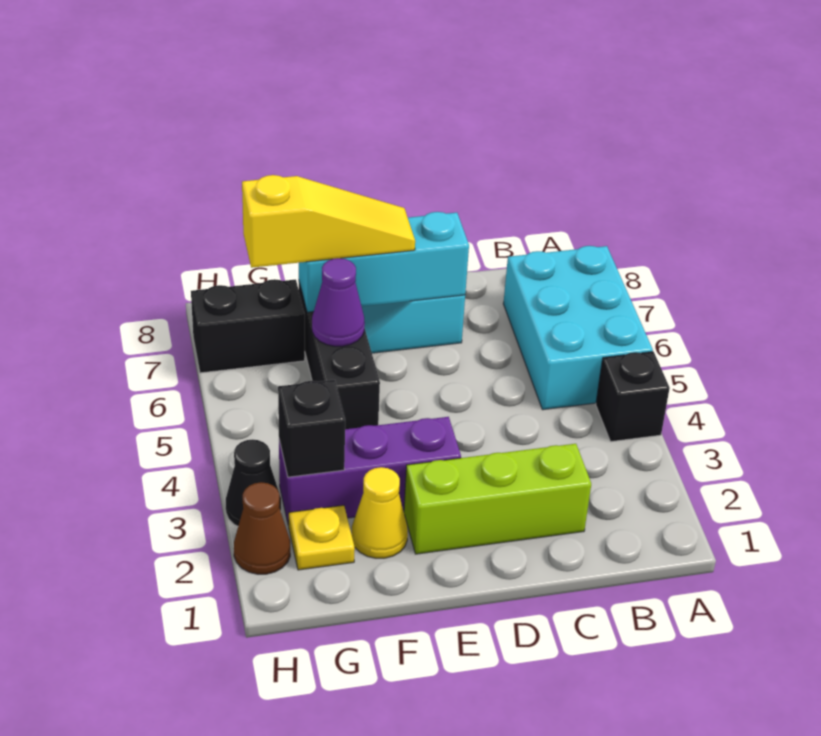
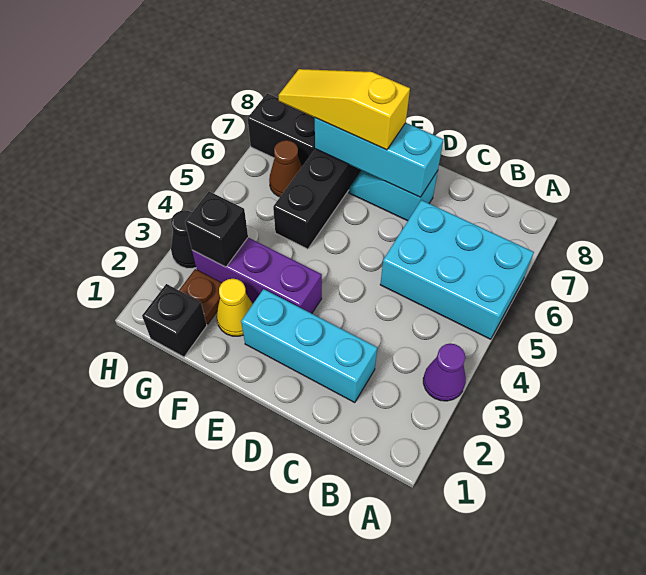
black 1x1 brick [596,352,670,442] -> black 1x1 brick moved to [142,284,207,357]
cyan 2x3 brick [503,246,653,410] -> cyan 2x3 brick turned to [380,200,534,339]
lime 1x3 brick [404,444,591,554] -> cyan 1x3 brick [241,289,377,403]
yellow 1x3 slope [242,175,415,268] -> yellow 1x3 slope turned to [278,69,410,150]
purple 1x1 cone [312,258,365,346] -> purple 1x1 cone moved to [423,344,466,401]
yellow 1x1 plate [289,505,355,570] -> brown 1x1 plate [179,269,222,324]
brown 1x1 cone [234,482,290,574] -> brown 1x1 cone moved to [269,140,302,197]

